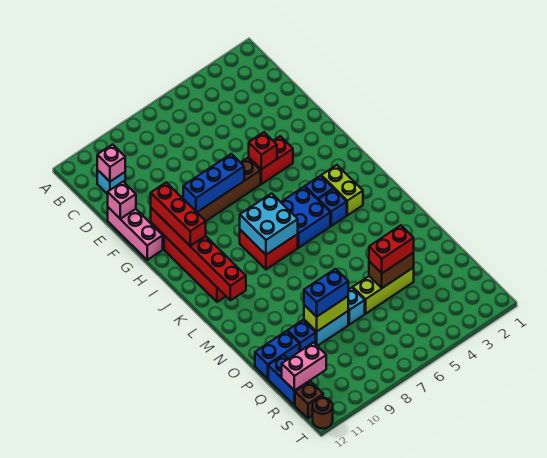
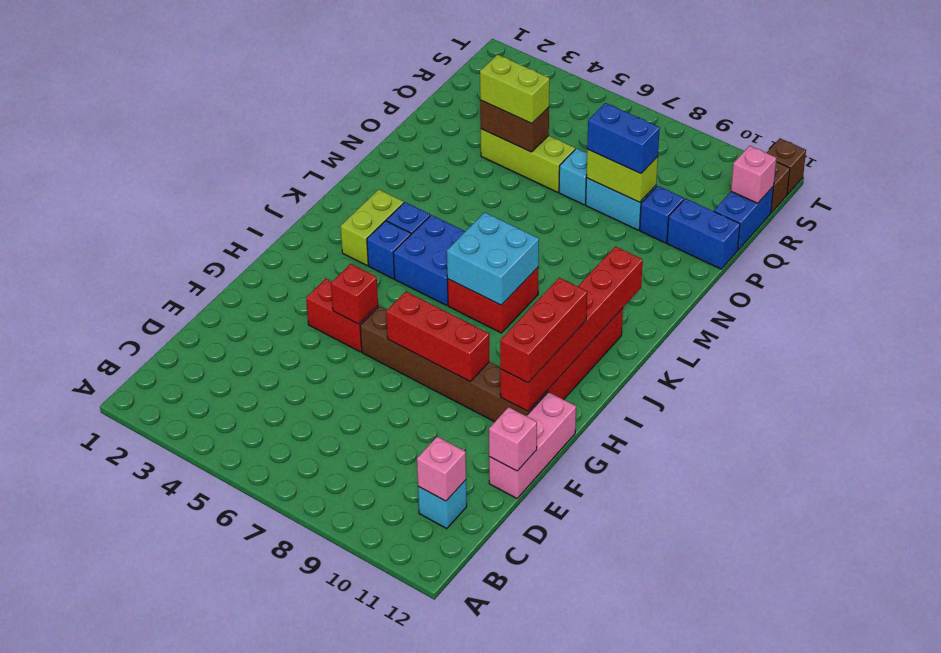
blue 1x3 brick [183,154,244,212] -> red 1x3 brick [386,292,489,381]
red 1x2 brick [369,225,414,273] -> lime 1x2 brick [480,55,550,124]
pink 1x2 brick [282,343,326,391] -> pink 1x1 brick [731,146,776,203]
brown 1x1 round brick [313,398,333,429] -> brown 1x1 brick [767,139,806,194]

